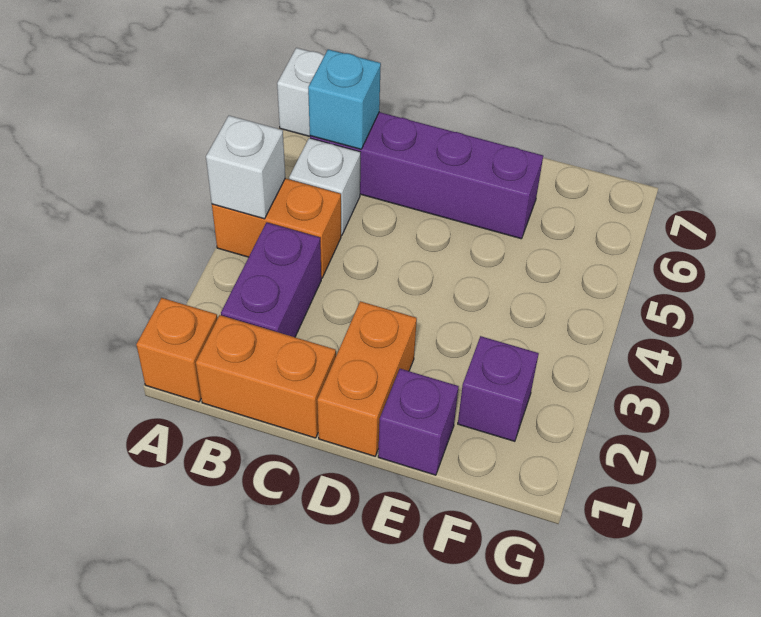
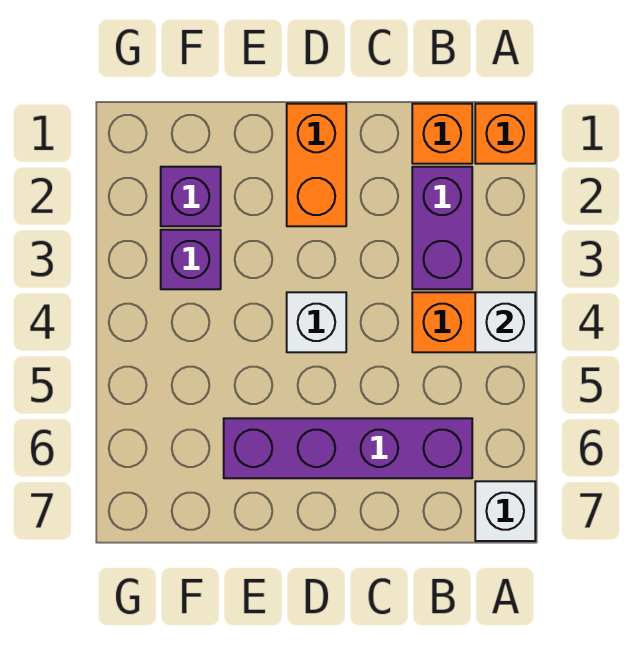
orange 1x2 brick [196,315,336,438] -> orange 1x1 brick [412,104,472,164]
white 1x1 brick [289,138,360,235] -> white 1x1 brick moved to [287,292,346,352]
cyan 1x1 brick [308,49,381,149] -> none
purple 1x1 brick [378,369,459,475] -> purple 1x1 brick moved to [161,230,221,289]

